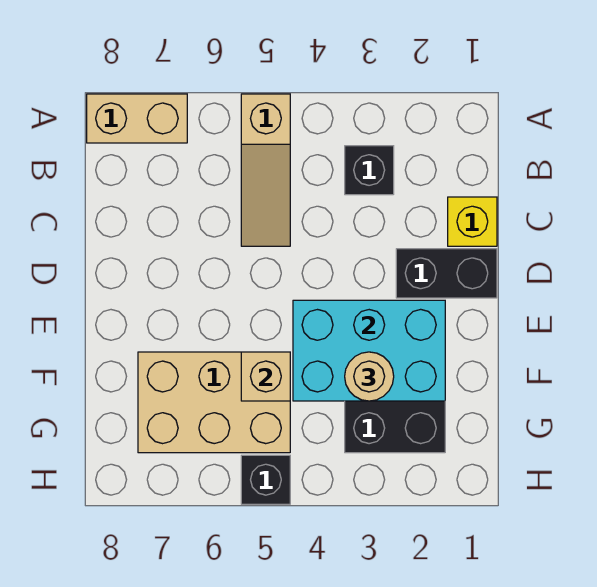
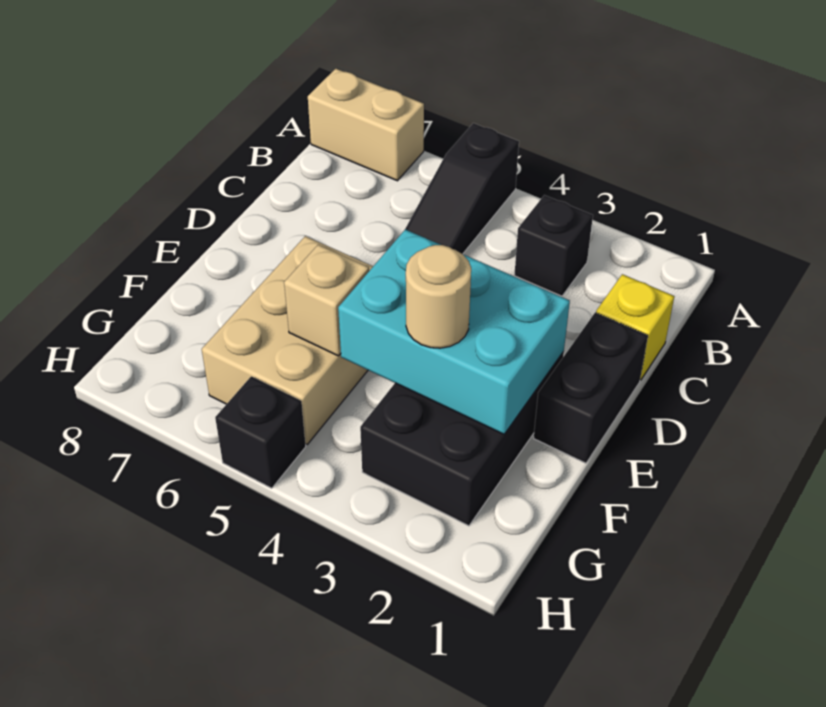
tan 1x3 slope [241,94,290,246] -> black 1x3 slope [405,123,519,254]
black 1x2 brick [396,249,497,298] -> black 1x2 brick turned to [534,313,648,463]
tan 2x3 brick [138,352,290,453] -> tan 2x3 brick turned to [202,236,373,444]

